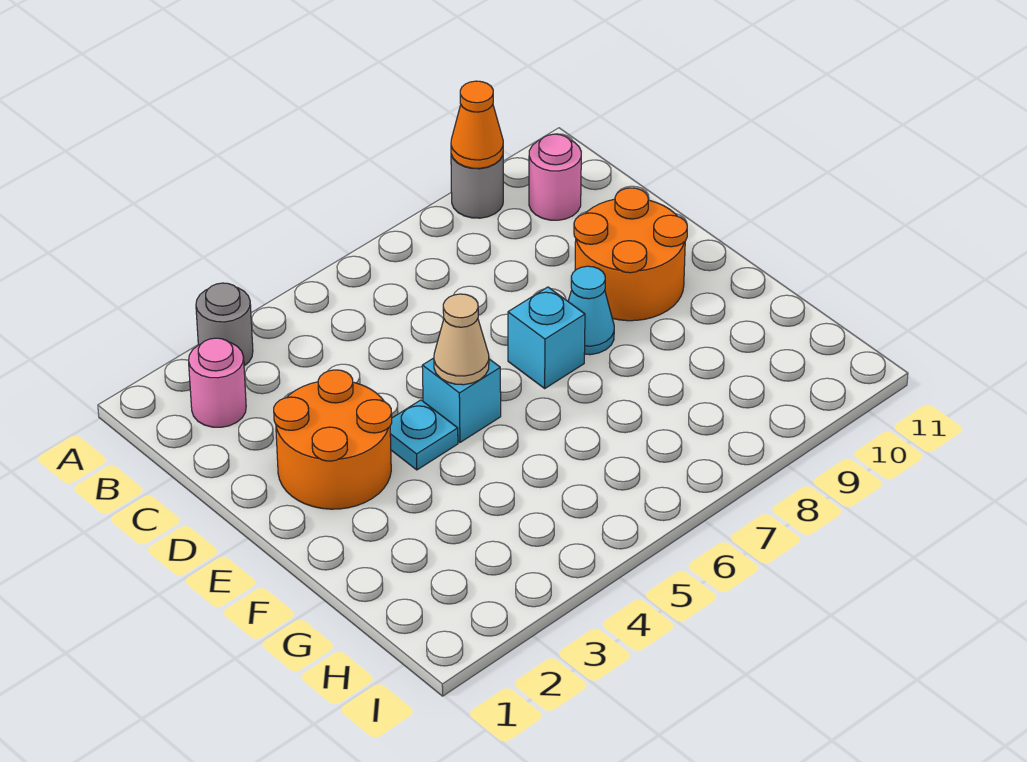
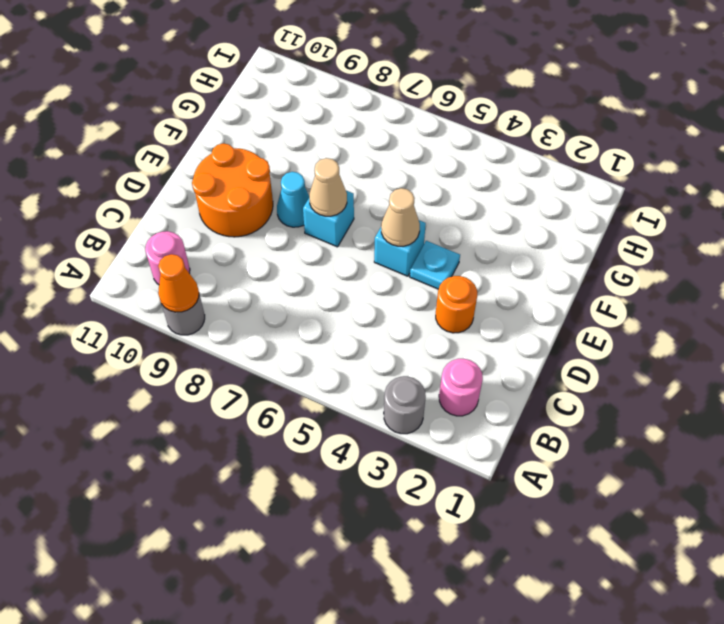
orange 2x2 round brick [274,370,392,509] -> orange 1x1 round brick [436,276,477,333]
none -> tan 1x1 cone [309,158,347,216]

